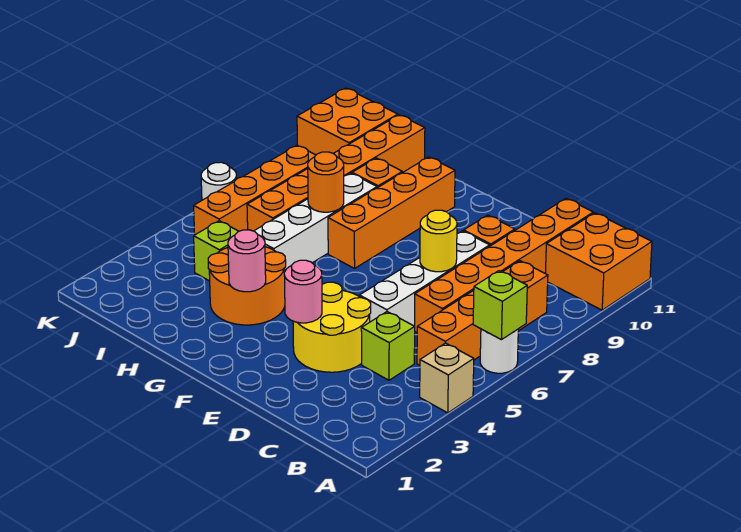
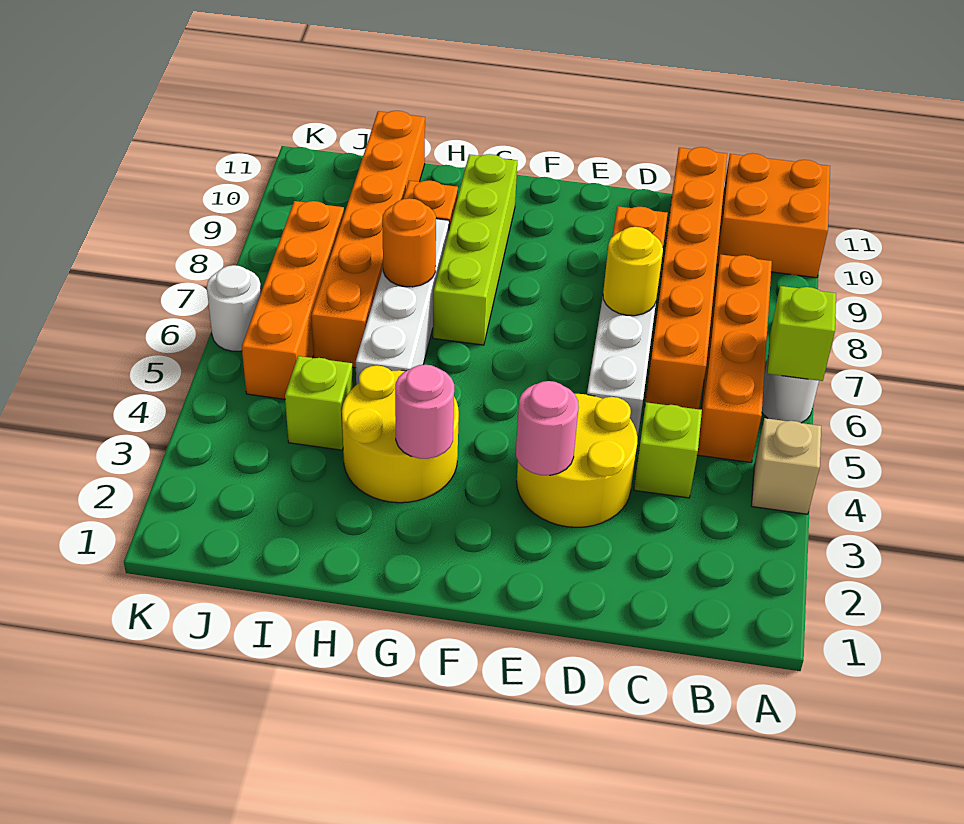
orange 2x2 round brick [208,247,286,325] -> yellow 2x2 round brick [342,365,459,503]
orange 1x4 brick [328,157,455,268] -> lime 1x4 brick [433,154,517,345]
orange 2x2 brick [297,88,398,155] -> none

